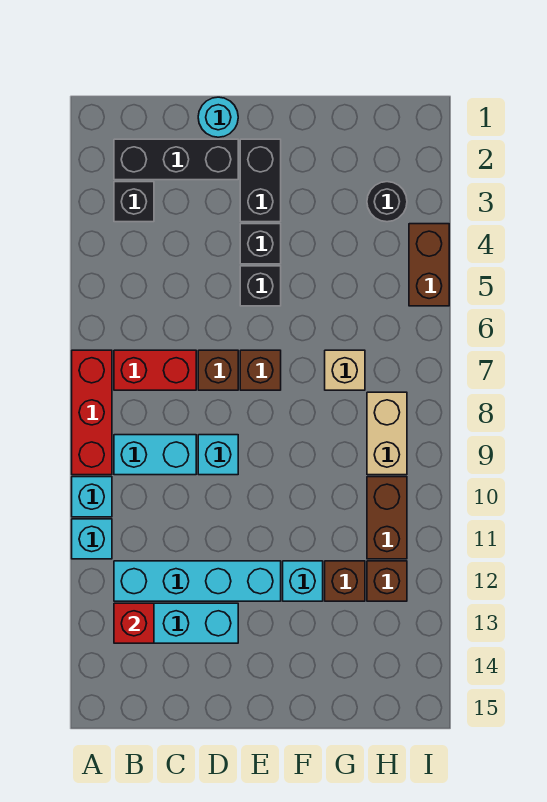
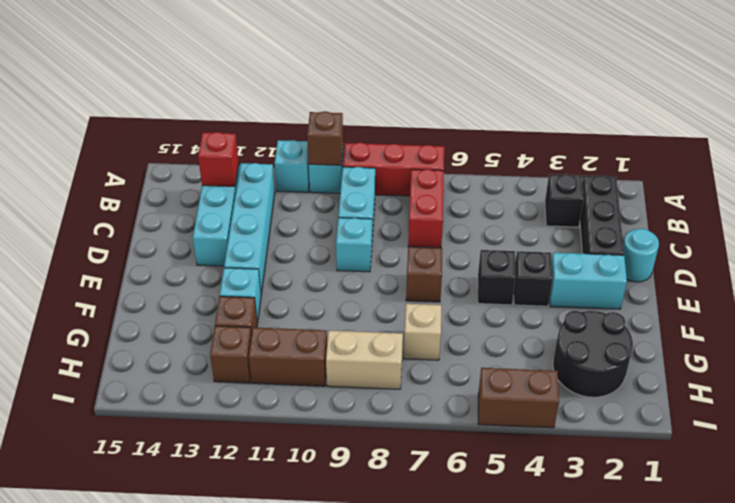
brown 1x1 brick [198,350,238,390] -> brown 1x1 brick moved to [307,111,343,165]
black 1x2 brick [240,139,281,222] -> cyan 1x2 brick [550,253,627,309]
black 1x1 round brick [367,182,407,222] -> black 2x2 round brick [553,311,633,397]

